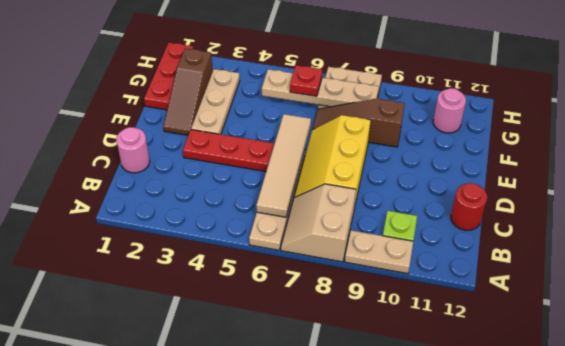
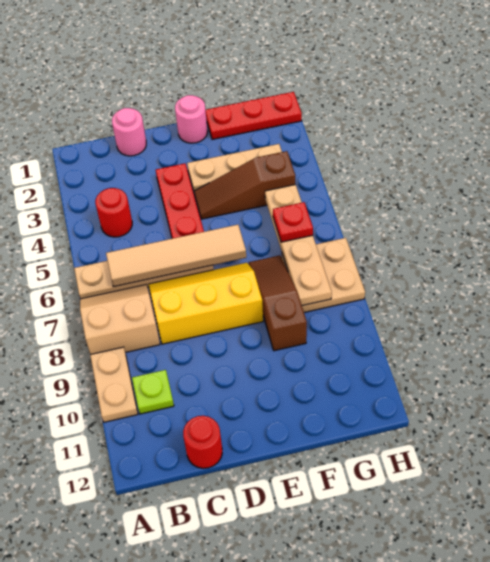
none -> red 1x1 round brick [95,188,132,237]
brown 1x3 slope [163,48,213,135] -> brown 1x3 slope moved to [194,151,295,219]
pink 1x1 round brick [433,88,466,133] -> pink 1x1 round brick moved to [175,95,208,143]

